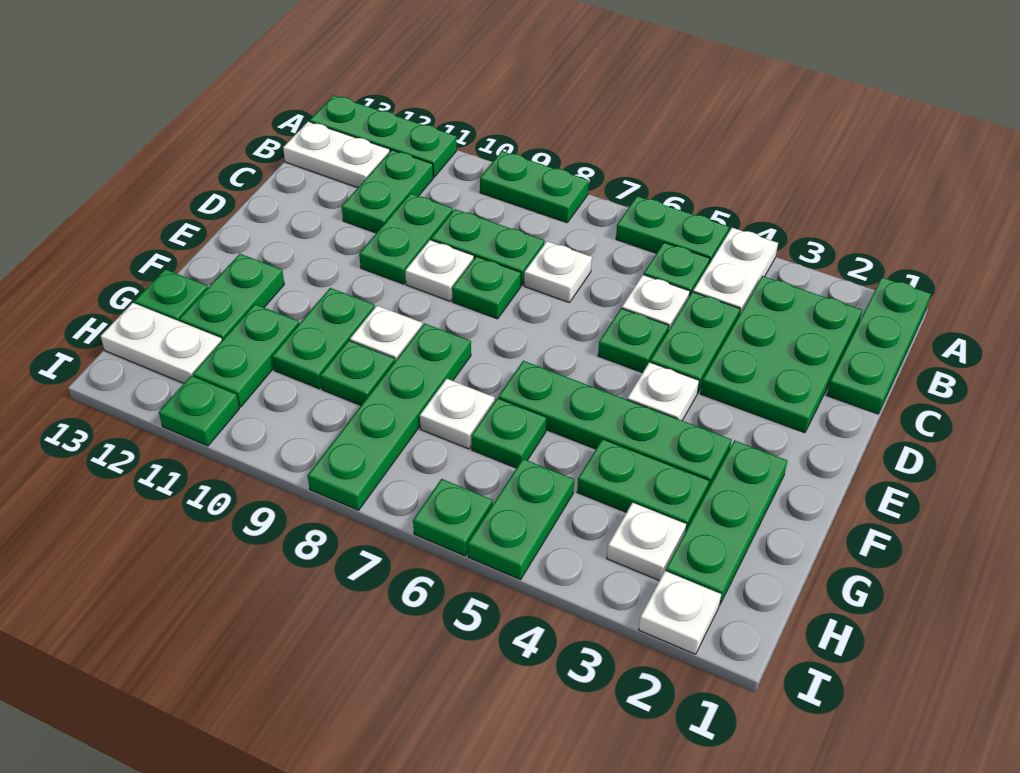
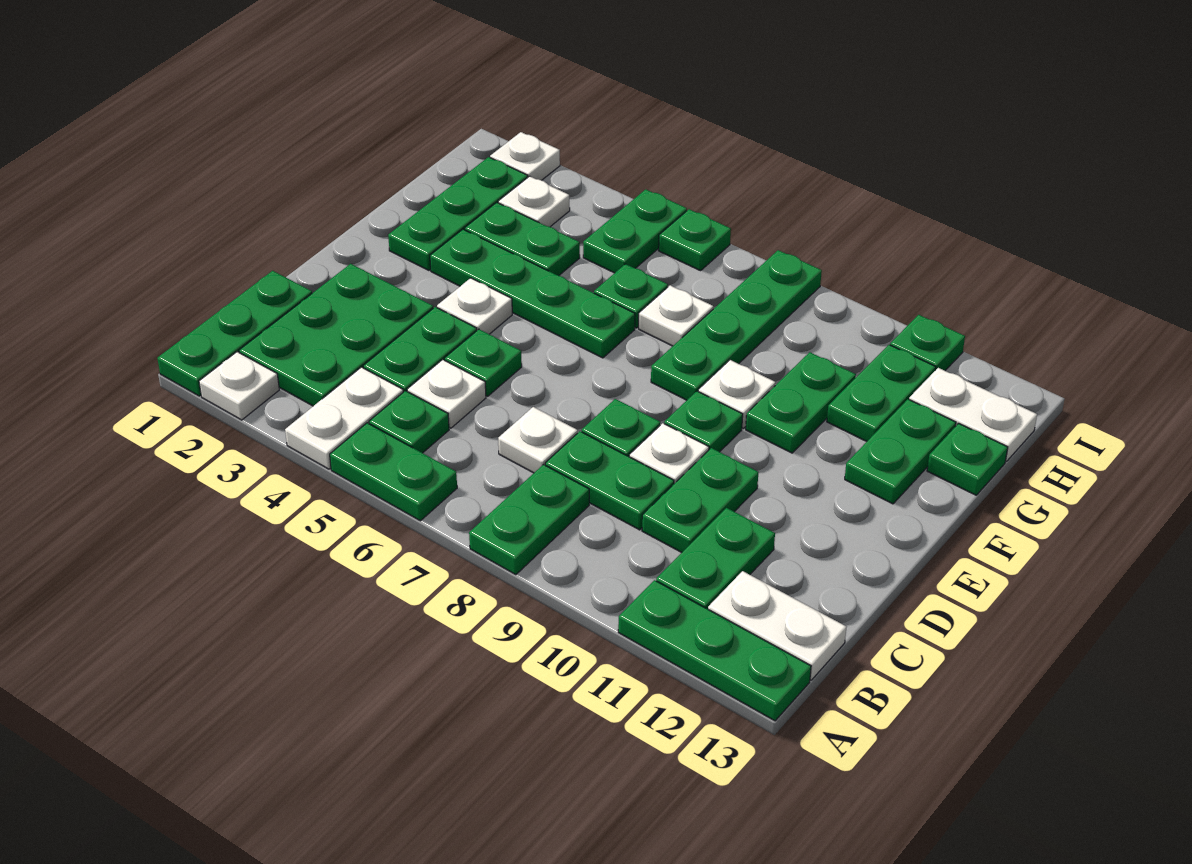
none -> white 1x1 plate [199,352,279,420]
green 1x2 plate [480,151,589,223] -> green 1x2 plate turned to [469,465,589,575]
green 1x1 plate [320,341,395,405] -> green 1x1 plate moved to [664,391,743,452]

